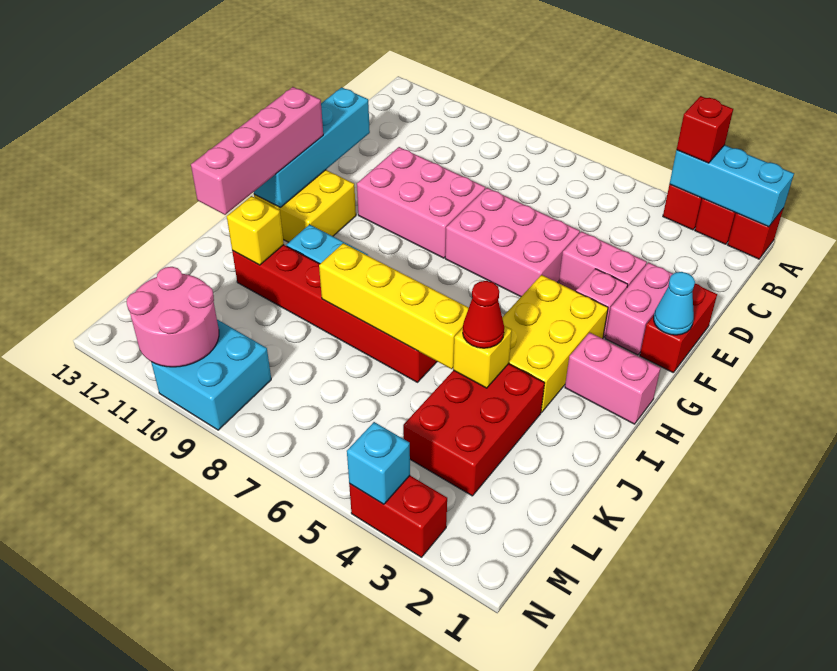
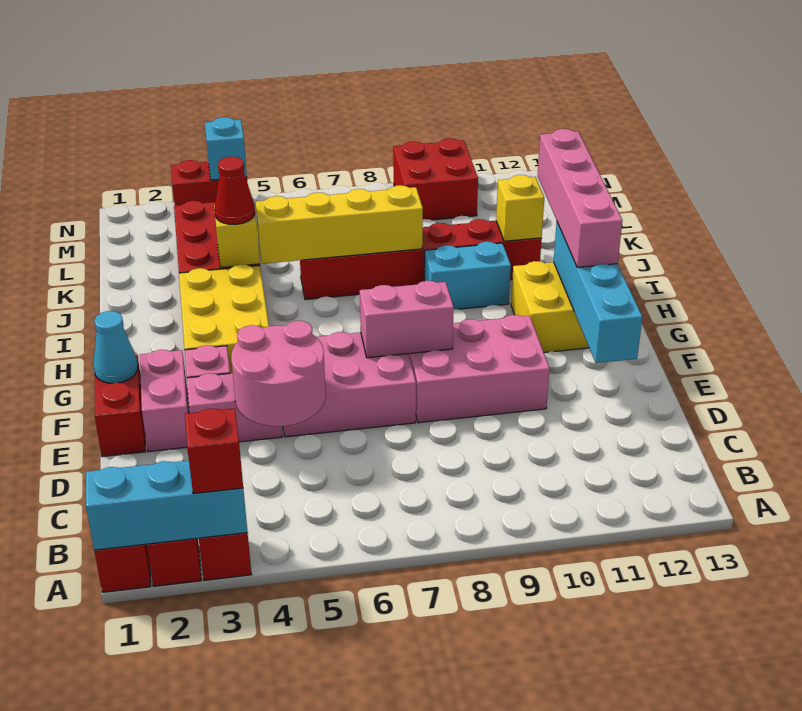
pink 1x2 brick [565,332,661,424] -> pink 1x2 brick moved to [360,281,454,358]
cyan 2x2 brick [151,320,271,430] -> red 2x2 brick [393,138,478,220]
pink 2x2 round brick [127,267,219,367] -> pink 2x2 round brick moved to [231,321,326,427]

